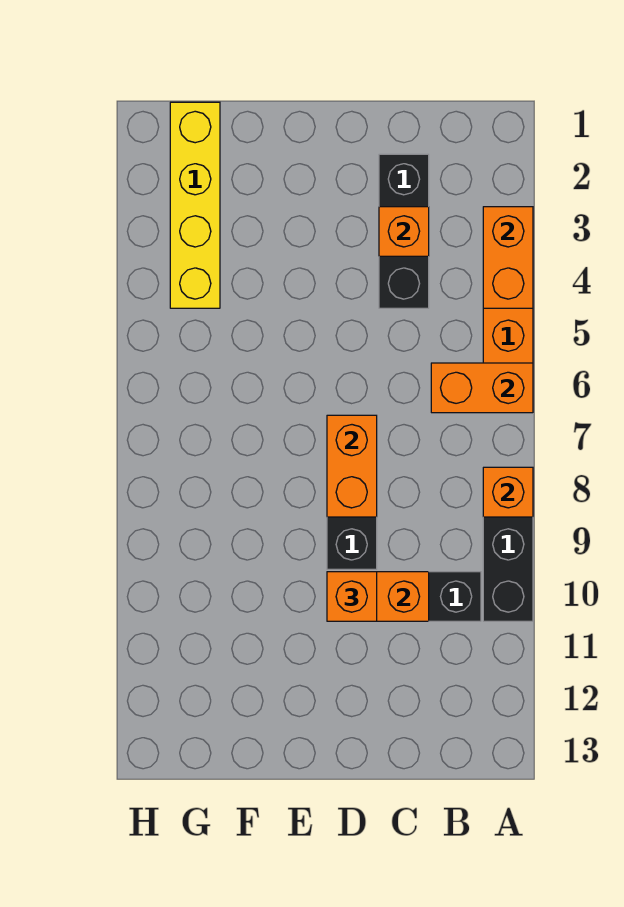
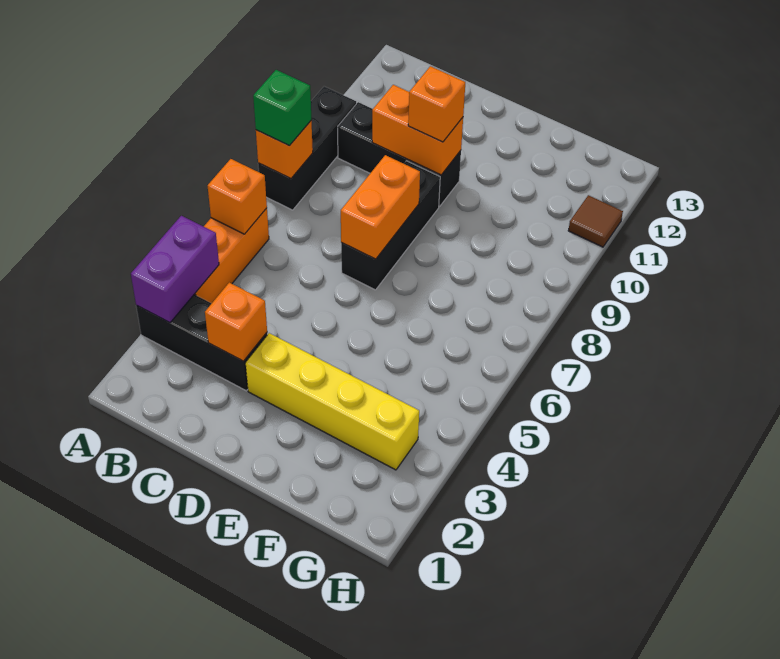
orange 1x2 brick [483,207,533,308] -> purple 1x2 brick [131,216,219,323]
orange 1x2 brick [431,363,533,413] -> orange 1x1 brick [208,159,267,234]
none -> green 1x1 brick [253,70,311,146]
black 1x3 brick [379,154,429,308] -> black 1x3 brick turned to [136,294,267,391]
yellow 1x4 brick [170,102,220,308] -> yellow 1x4 brick turned to [246,333,419,470]
none -> brown 1x1 tile [568,195,623,247]

